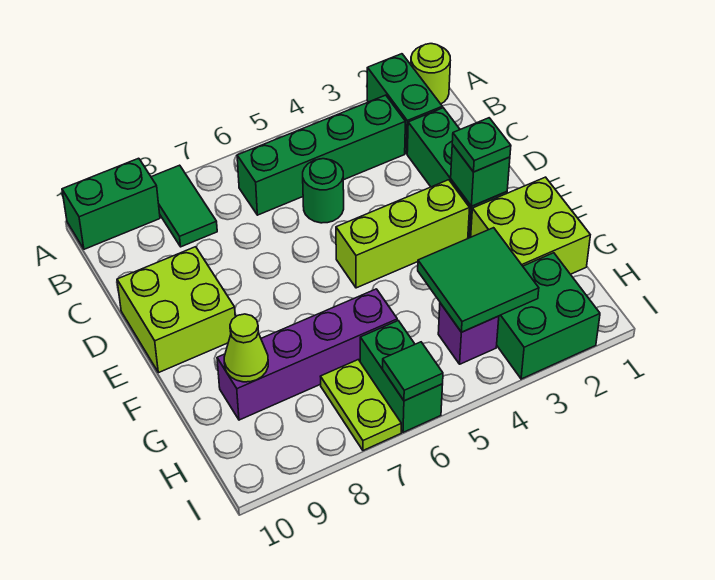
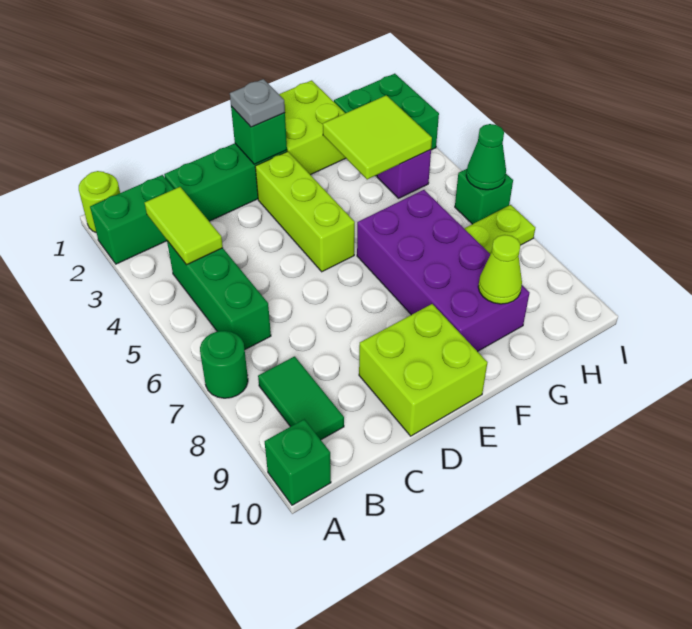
green 1x2 tile [151,165,217,247] -> green 1x2 tile turned to [258,356,344,440]
green 1x2 brick [62,158,160,249] -> green 1x1 brick [265,419,331,505]
green 1x4 brick [237,95,405,215] -> green 1x3 brick [167,241,271,349]
none -> lime 1x2 tile [145,187,223,265]
green 1x1 round brick [303,159,344,223] -> green 1x1 round brick moved to [200,331,248,398]
green 1x1 plate [452,118,511,172] -> grey 1x1 plate [230,79,285,127]
green 2x2 tile [418,228,539,332] -> lime 2x2 tile [323,95,432,179]
purple 1x4 brick [217,289,397,420] -> purple 2x4 brick [357,190,529,352]
green 1x2 brick [360,321,443,432] -> green 1x1 brick [455,169,513,224]
green 1x1 tile [383,342,443,401] -> green 1x1 cone [466,124,506,190]

